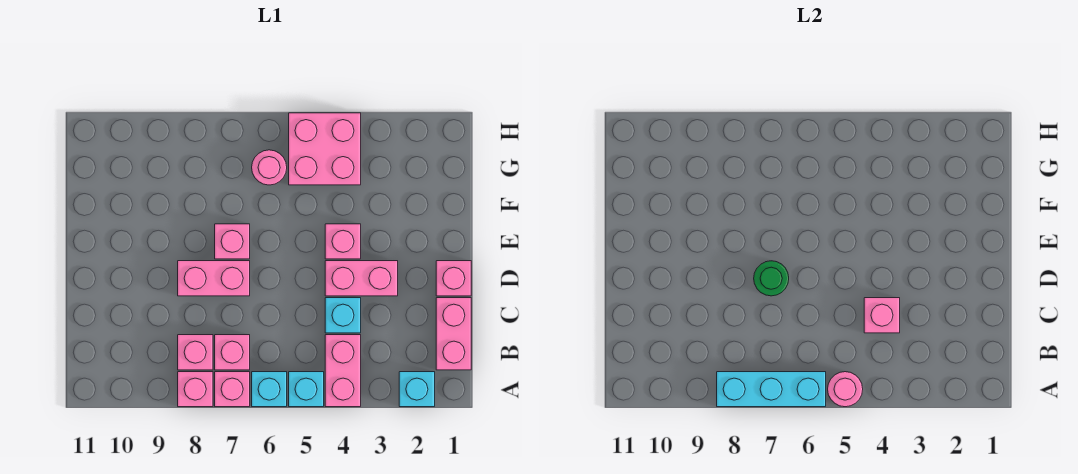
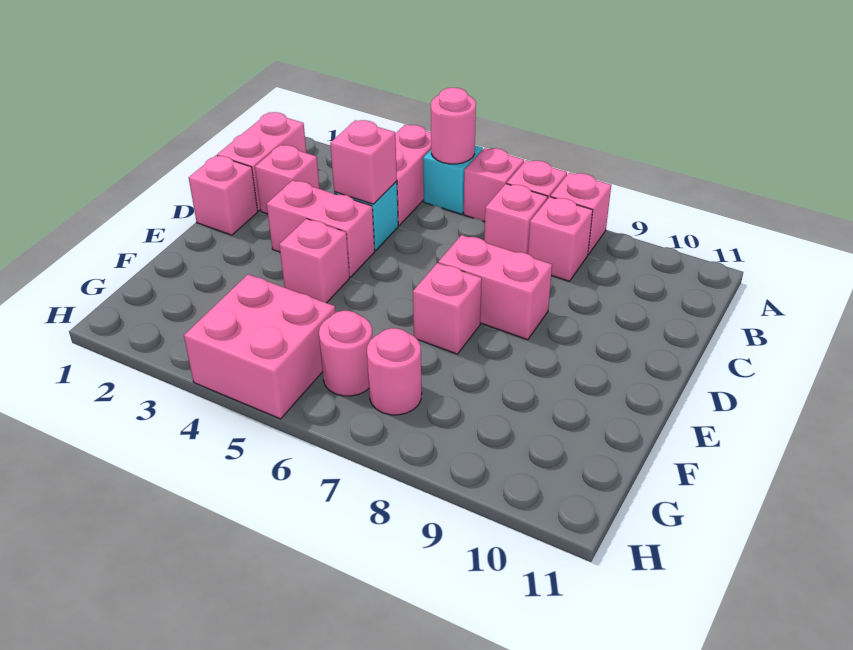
cyan 1x1 brick [399,372,435,407] -> none
cyan 1x1 brick [252,372,287,407] -> pink 1x1 brick [464,148,524,222]
cyan 1x3 brick [717,372,826,407] -> none
none -> pink 1x1 brick [255,145,320,214]
green 1x1 round brick [754,261,789,296] -> none
none -> pink 1x1 round brick [367,328,422,415]

